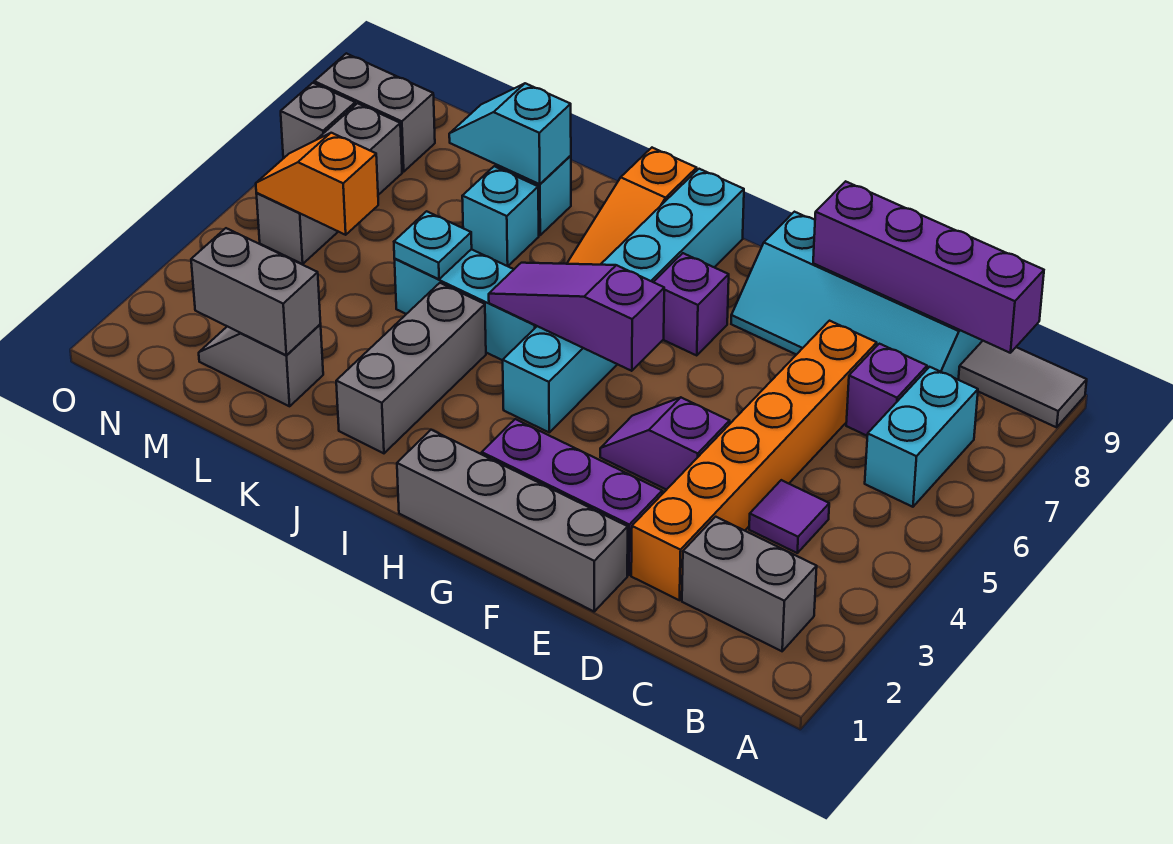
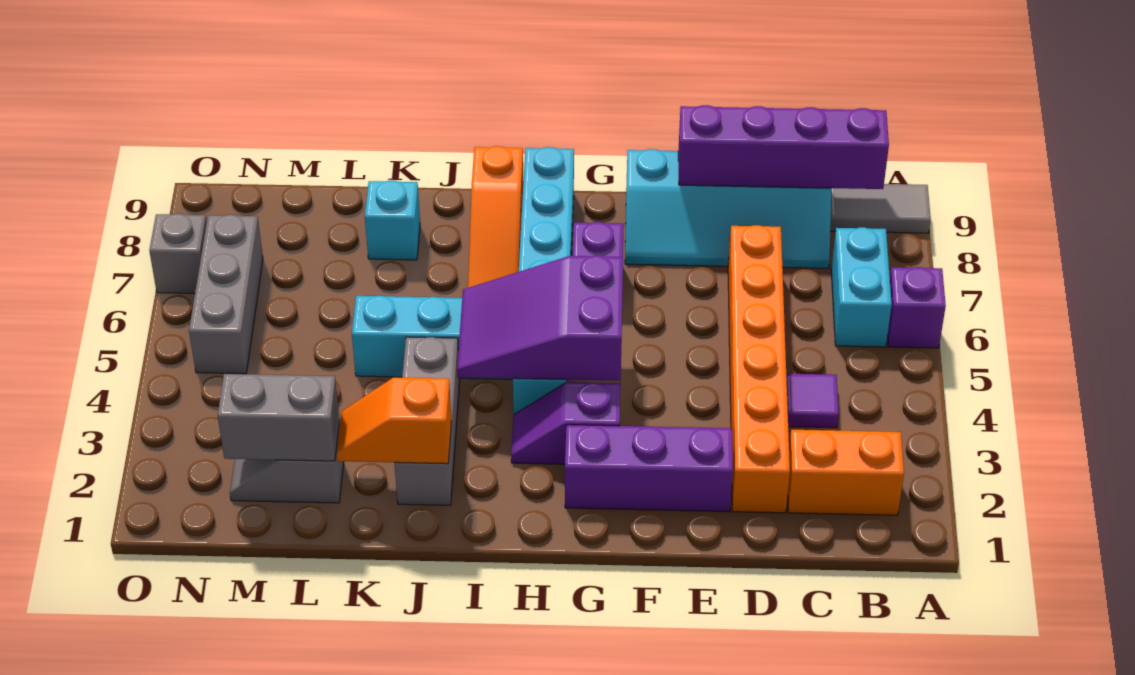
grey 1x2 brick [682,517,817,651] -> orange 1x2 brick [788,430,904,515]
purple 1x1 brick [846,344,927,436] -> purple 1x1 brick moved to [888,267,946,348]
grey 1x4 brick [397,430,628,611] -> none
purple 1x2 slope [600,398,730,490] -> purple 1x2 slope moved to [511,382,621,464]
purple 1x3 slope [489,263,664,371] -> purple 2x3 slope [457,256,623,381]
cyan 1x1 plate [394,211,472,279] -> none
cyan 1x1 brick [462,166,539,266] -> none
cyan 1x2 slope [449,83,571,184] -> none
orange 1x2 slope [256,133,378,235] -> orange 1x2 slope moved to [337,377,452,464]
grey 1x2 brick [314,53,435,172] -> none

